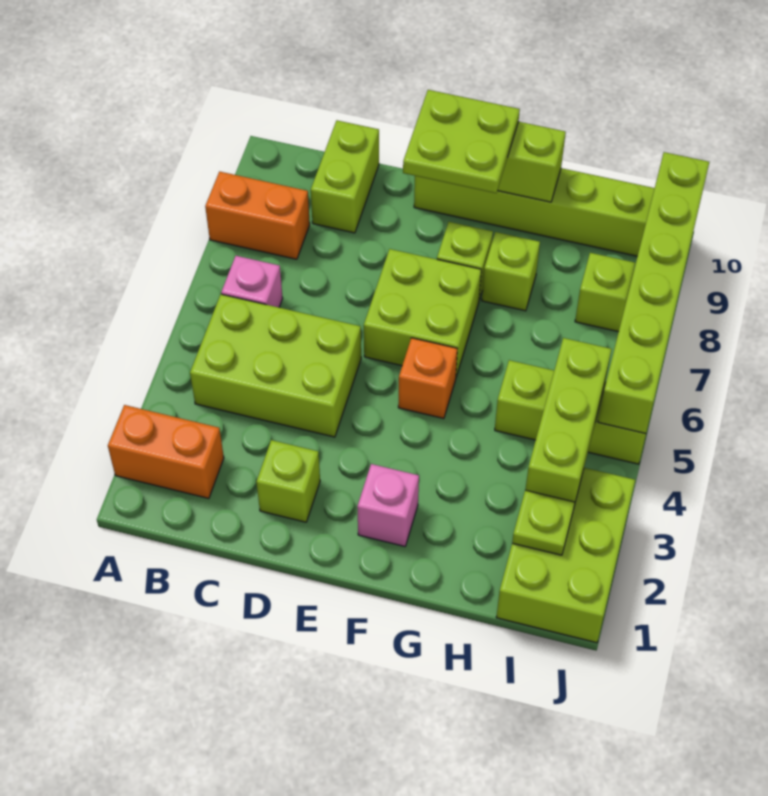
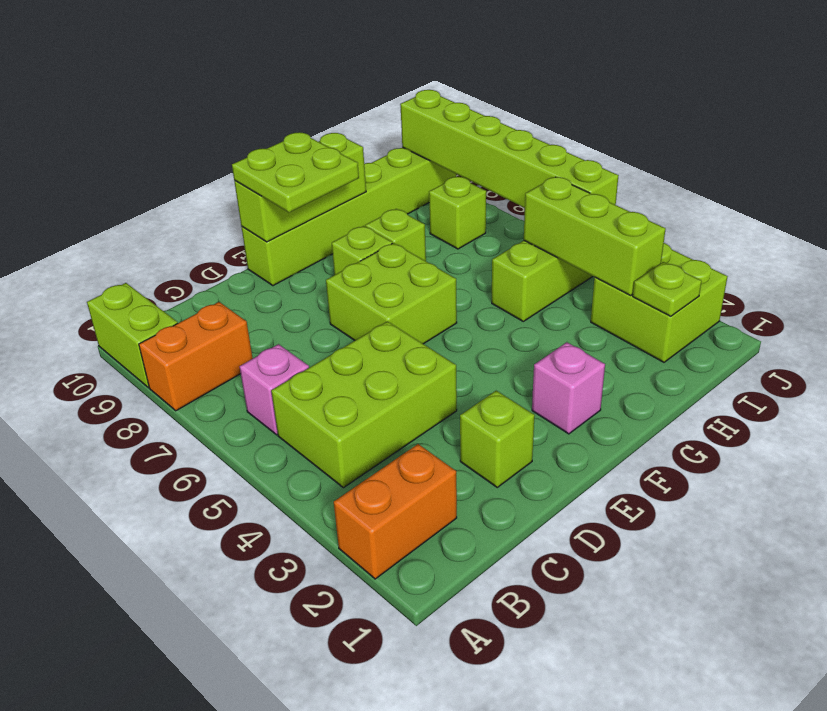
lime 1x2 brick [311,120,379,233] -> lime 1x2 brick moved to [87,283,178,388]
orange 1x1 brick [398,338,457,419] -> none
lime 2x3 brick [496,468,635,643] -> lime 2x2 brick [591,243,728,362]

